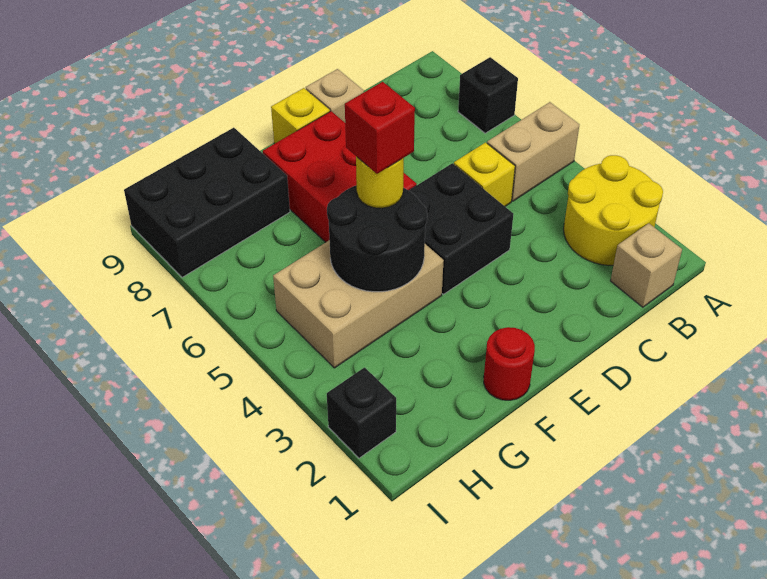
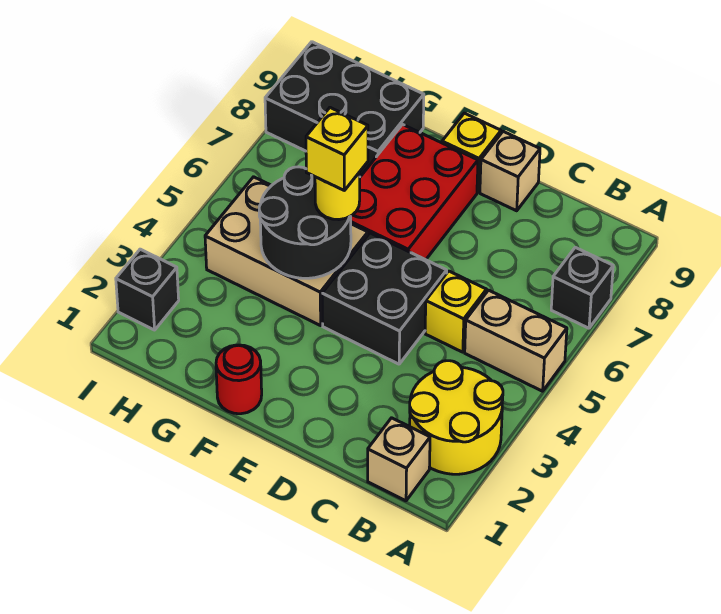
red 1x1 brick [345,82,415,174] -> yellow 1x1 brick [306,108,368,190]

